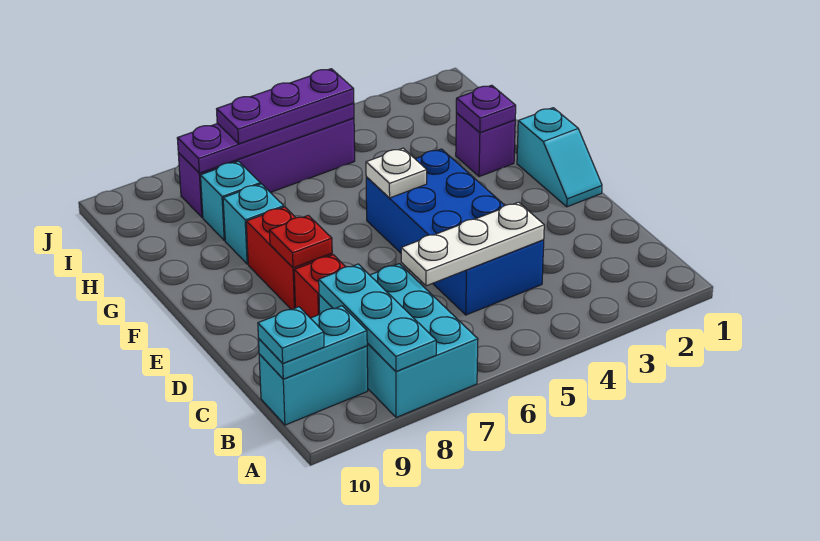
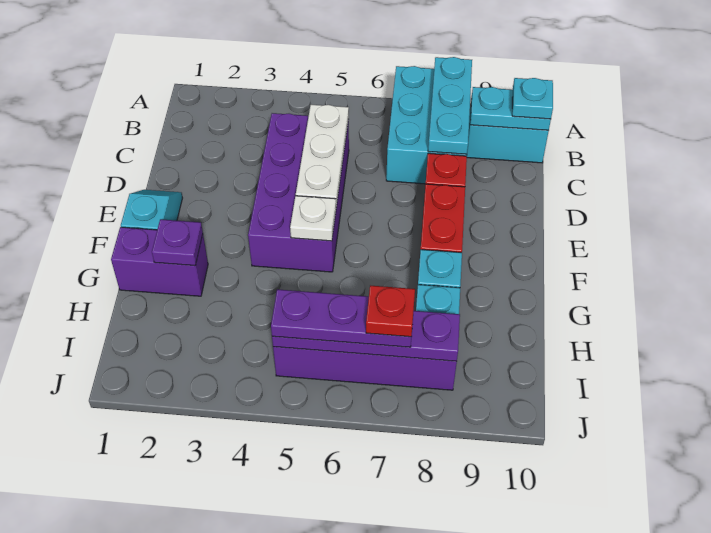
blue 2x4 brick [366,149,544,315] -> purple 2x4 brick [248,113,349,272]
white 1x3 plate [401,202,544,286] -> white 1x3 plate turned to [296,105,349,207]
red 1x1 plate [269,215,332,268] -> red 1x1 plate moved to [366,286,415,337]
purple 1x1 brick [456,113,515,177] -> purple 1x2 brick [111,227,208,296]

